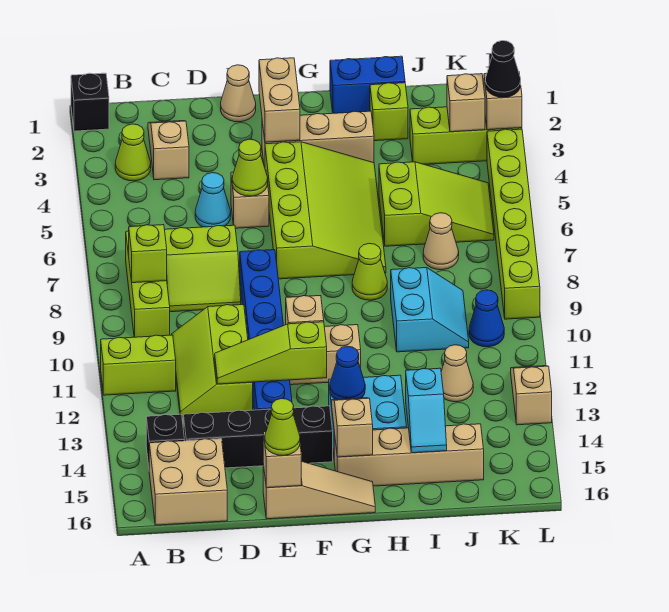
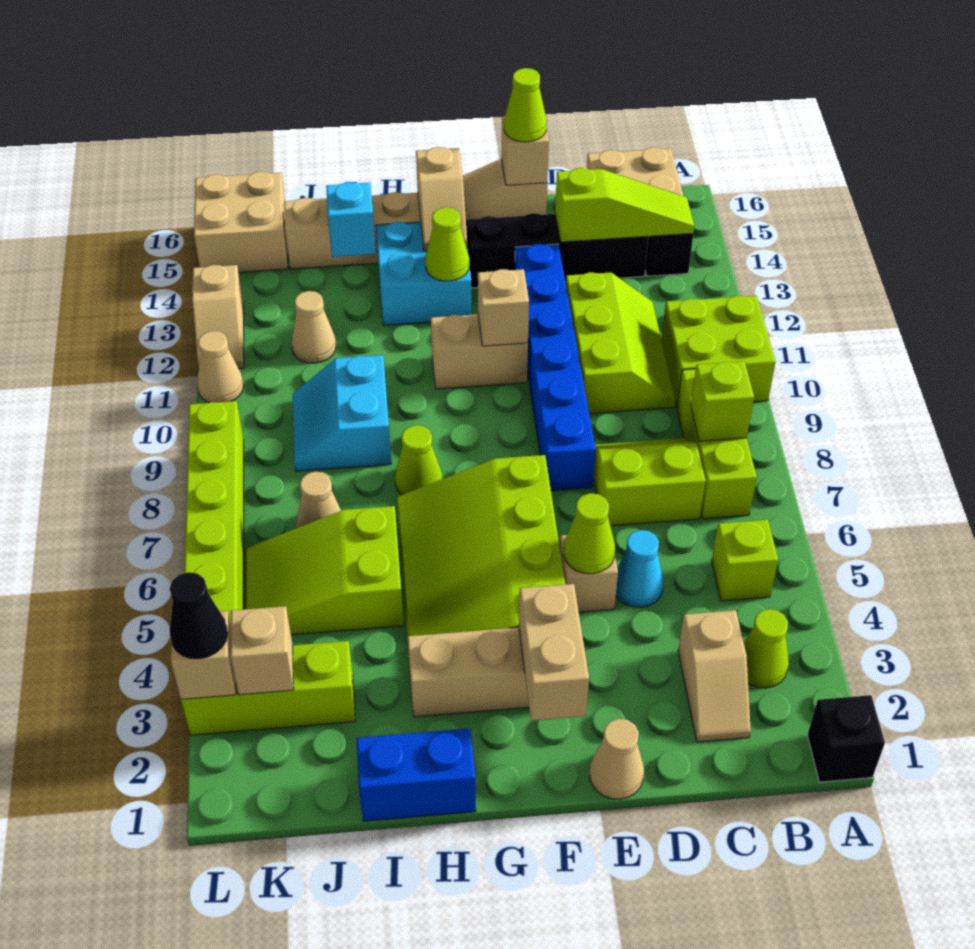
lime 1x2 brick [101,335,176,395] -> lime 2x2 brick [662,296,776,407]
lime 1x3 slope [215,322,327,384] -> lime 1x3 slope moved to [555,168,694,242]
blue 1x1 cone [330,346,365,400] -> lime 1x1 cone [425,207,469,281]
lime 1x1 brick [370,83,408,141] -> lime 1x1 brick moved to [712,520,778,601]
blue 1x1 cone [469,290,504,347] -> none
none -> tan 2x2 brick [194,171,288,272]
none -> tan 1x1 cone [197,331,244,403]

